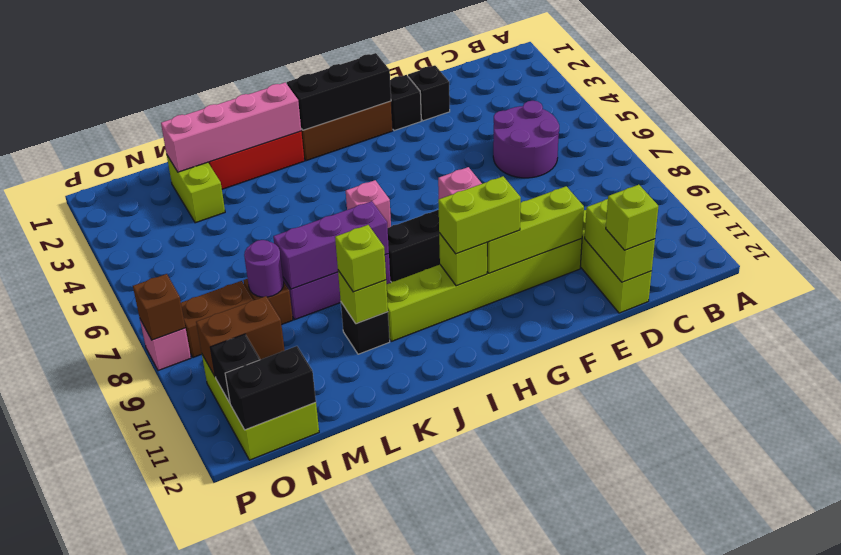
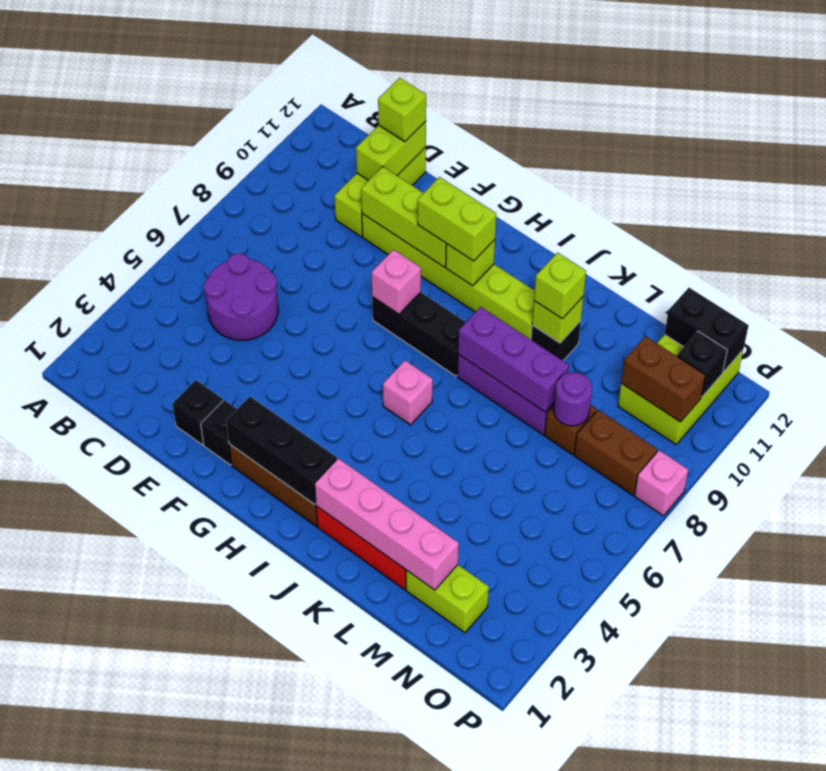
lime 1x2 brick [167,156,225,223] -> lime 1x2 brick turned to [406,565,489,633]
brown 1x1 brick [133,274,185,340] -> none

